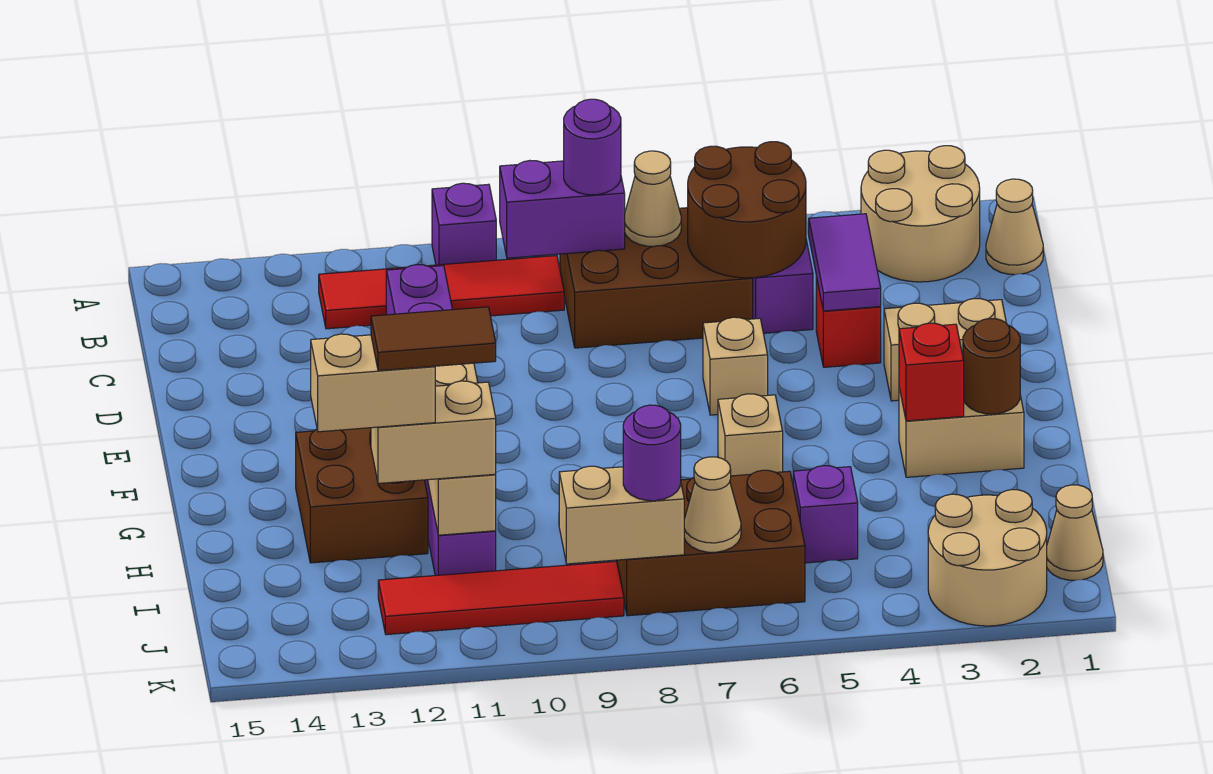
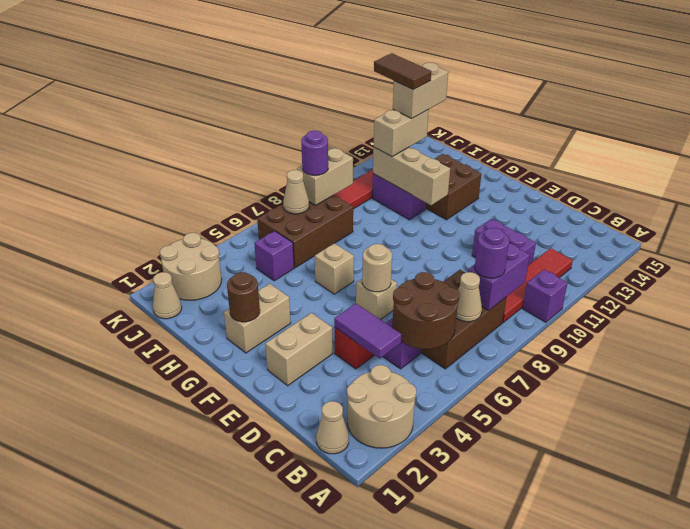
none -> tan 1x1 round brick [362,244,392,292]
red 1x1 brick [899,323,964,421] -> none
brown 1x2 tile [371,307,496,371] -> brown 1x2 tile turned to [374,53,431,90]

